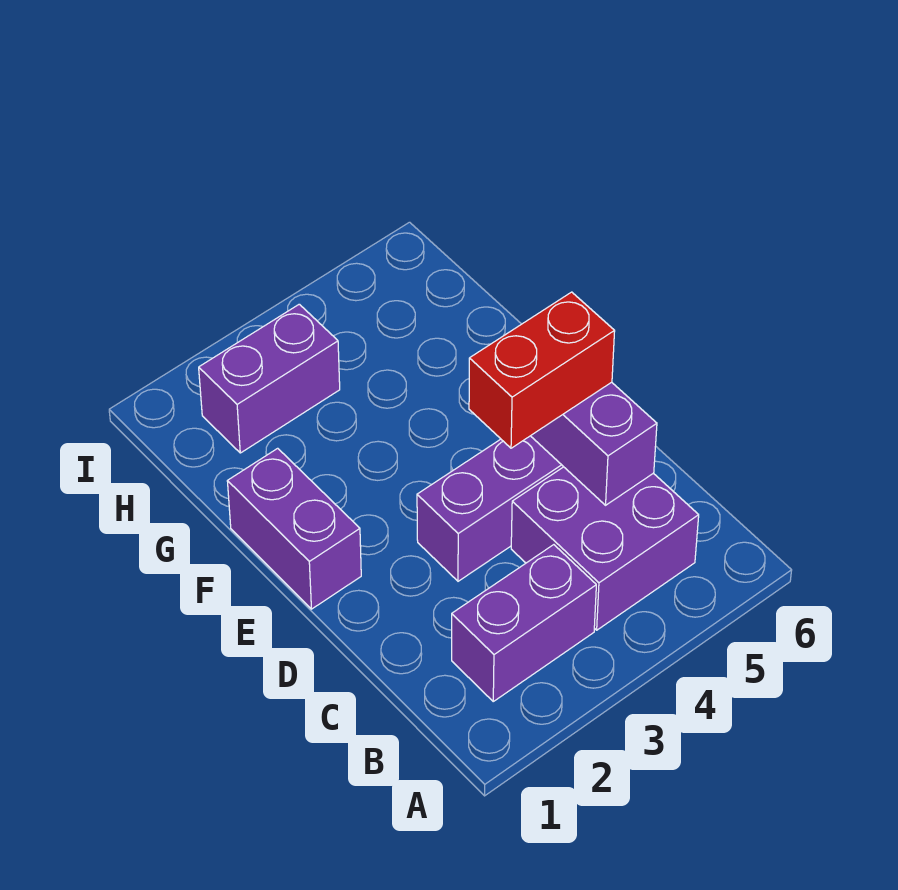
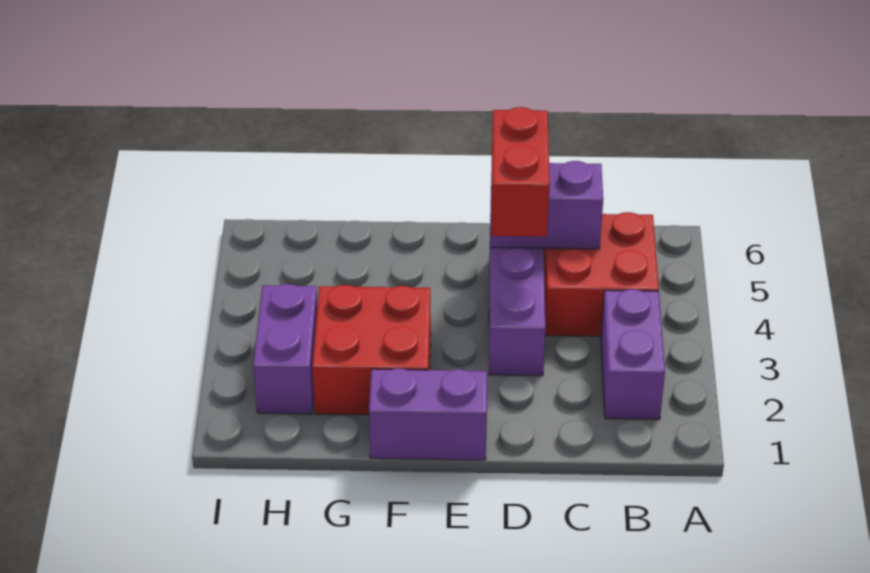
purple 2x2 brick [511,467,699,630] -> red 2x2 brick [544,212,659,336]
none -> red 2x2 brick [312,285,431,415]

